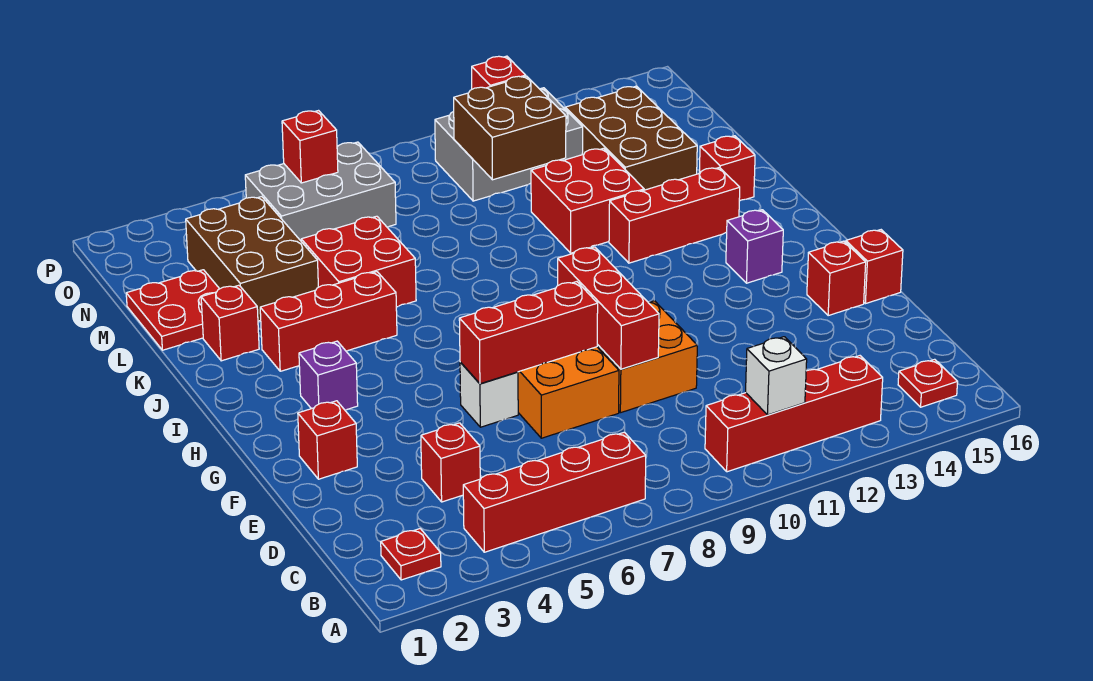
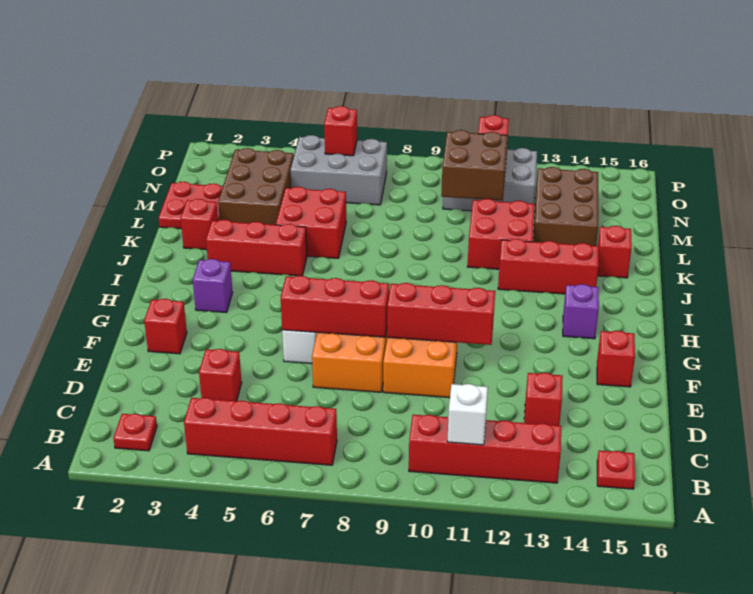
red 1x3 brick [558,247,659,369] -> red 1x3 brick turned to [387,283,495,345]
red 1x1 brick [846,230,903,304] -> red 1x1 brick moved to [524,373,563,426]

